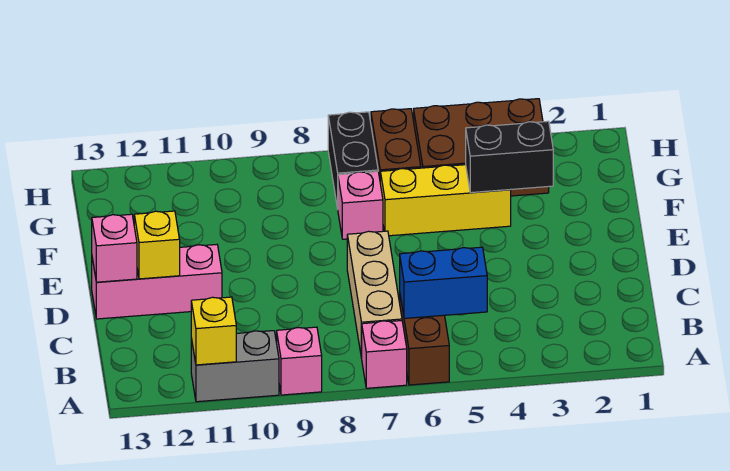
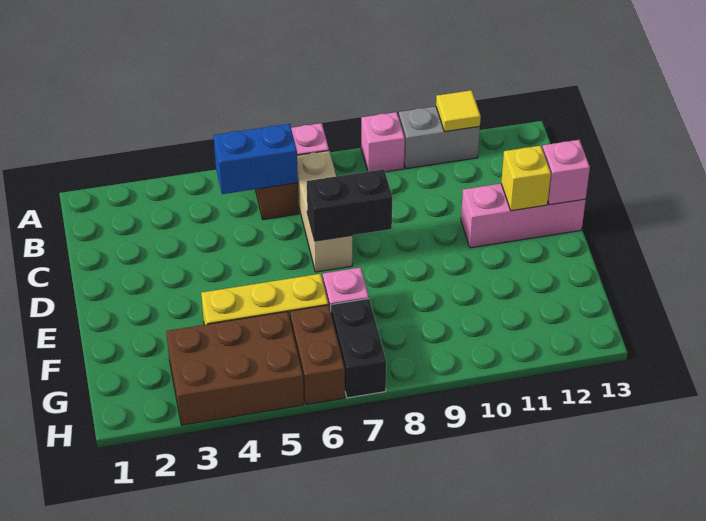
yellow 1x1 brick [191,297,236,365] -> yellow 1x1 tile [436,90,481,132]
black 1x2 brick [466,121,553,193] -> black 1x2 brick moved to [307,169,392,241]

